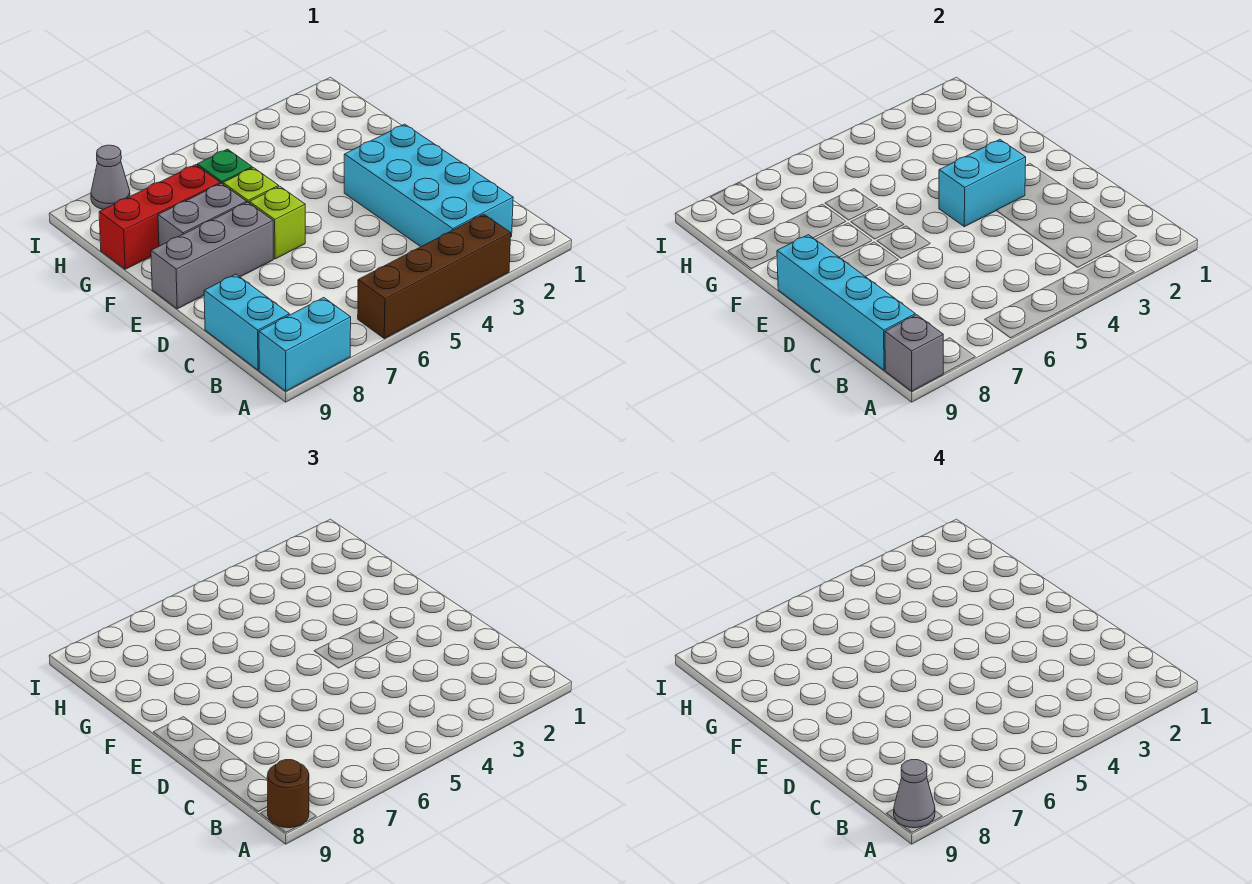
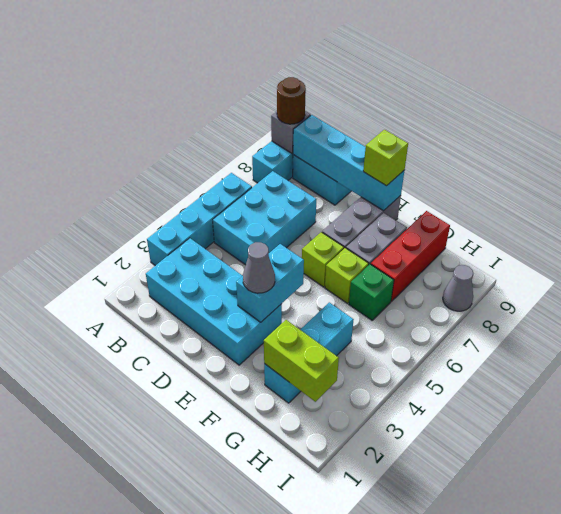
brown 1x4 brick [358,214,511,339] -> cyan 1x4 brick [147,173,252,266]
grey 1x1 cone [894,760,935,828] -> grey 1x1 cone moved to [243,242,275,293]
none -> cyan 2x3 brick [213,171,317,265]
none -> lime 1x1 brick [363,130,408,186]
none -> cyan 1x3 brick [264,302,354,403]
none -> lime 1x2 brick [264,320,339,402]

